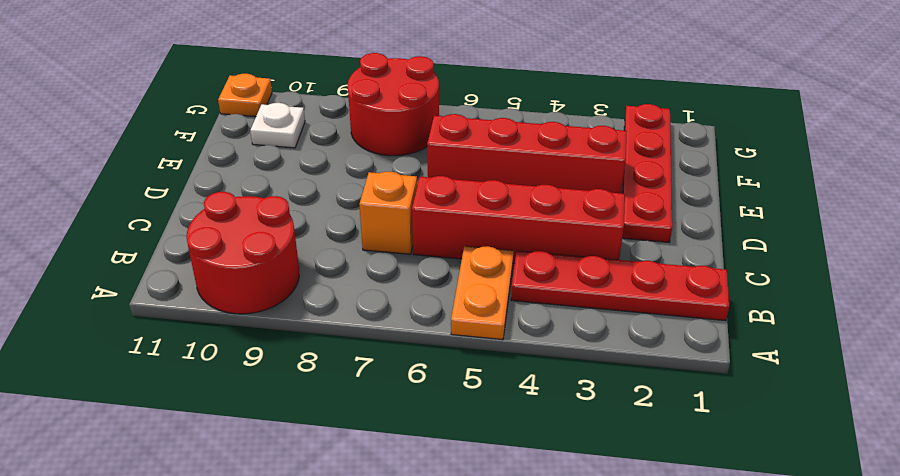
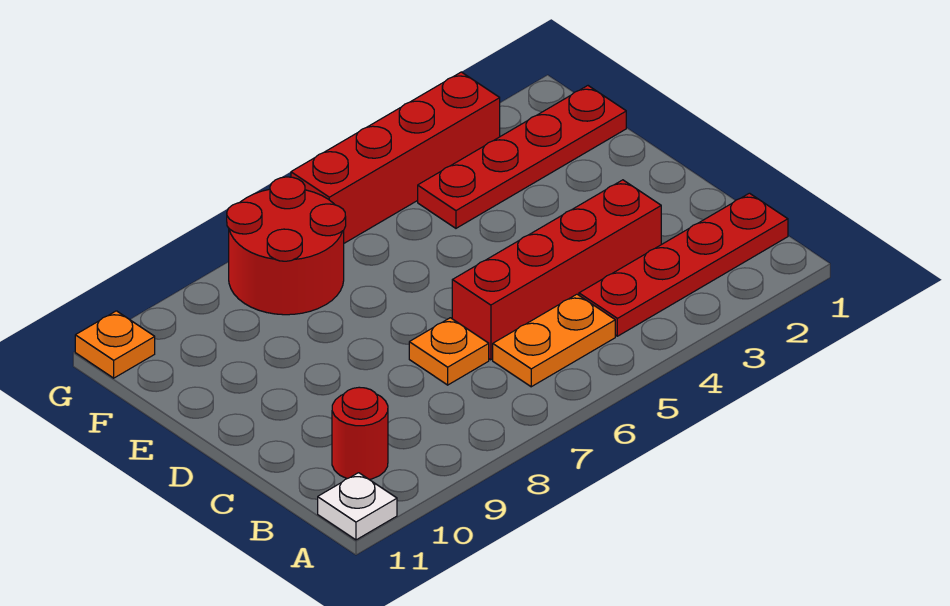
orange 1x2 plate [451,246,514,340] -> orange 1x2 plate turned to [493,294,615,387]
red 2x2 round brick [187,192,299,314] -> red 1x1 round brick [332,387,388,479]
orange 1x1 brick [359,172,417,254] -> orange 1x1 plate [409,318,489,385]
red 1x4 plate [622,104,672,242] -> red 1x4 plate turned to [418,86,626,228]
red 1x4 brick [427,114,627,193] -> red 1x4 brick moved to [291,72,500,243]
white 1x1 plate [250,103,305,148] -> white 1x1 plate moved to [318,473,397,540]

